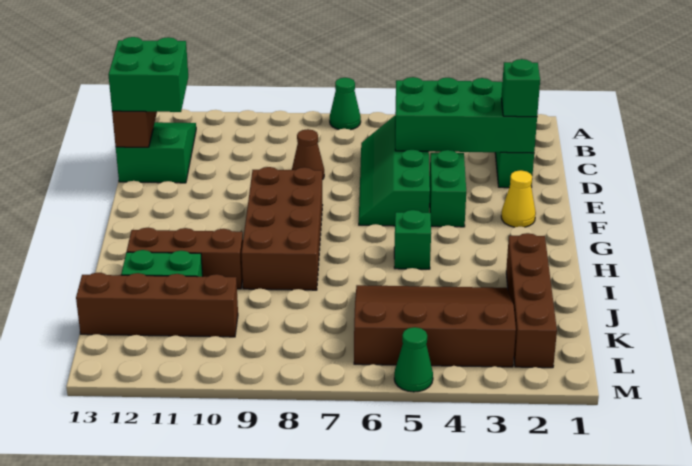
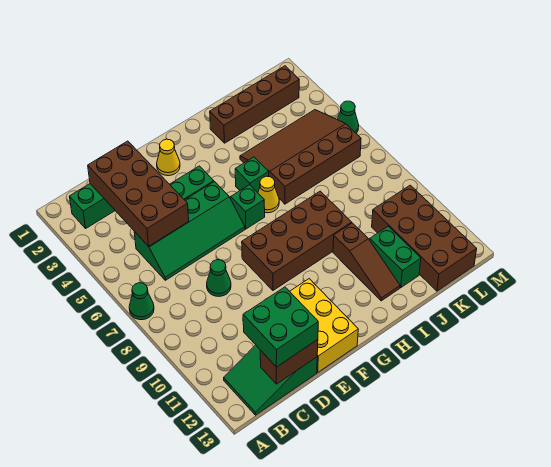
green 2x4 brick [395,77,537,153] -> brown 2x4 brick [88,141,189,246]
green 1x1 brick [501,59,540,117] -> green 1x1 brick moved to [231,185,265,229]
brown 1x1 cone [292,129,324,180] -> green 1x1 cone [207,260,231,296]
none -> yellow 2x3 brick [290,279,358,372]
none -> yellow 1x1 cone [258,176,279,213]
brown 1x3 brick [127,228,243,289] -> brown 1x3 slope [333,223,400,301]
brown 3x4 slope [354,285,516,367] -> brown 3x4 slope turned to [240,110,361,204]
brown 1x4 brick [76,273,238,337] -> brown 2x4 brick [372,185,477,291]

